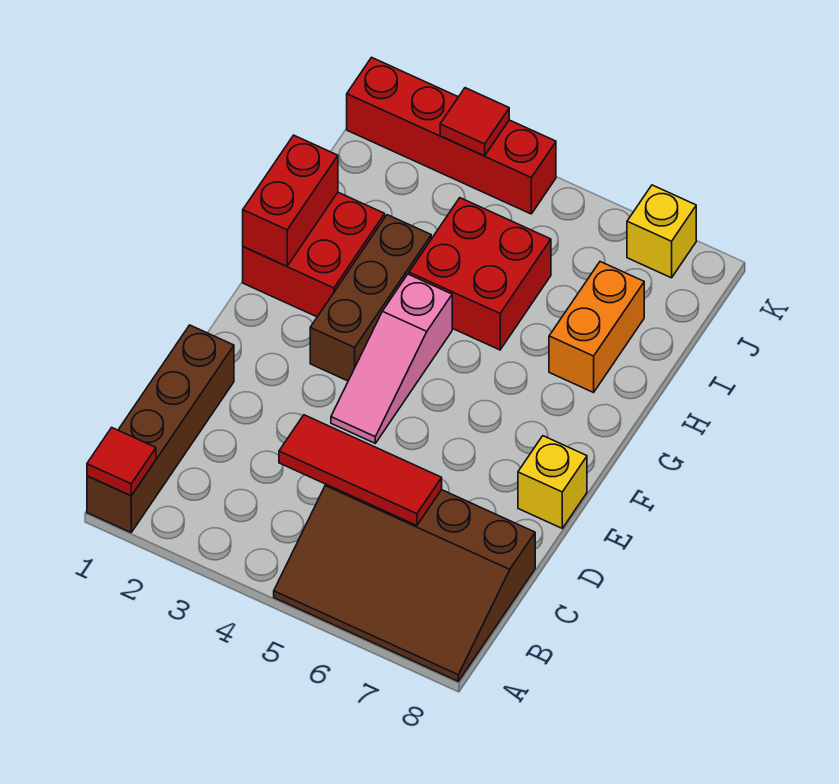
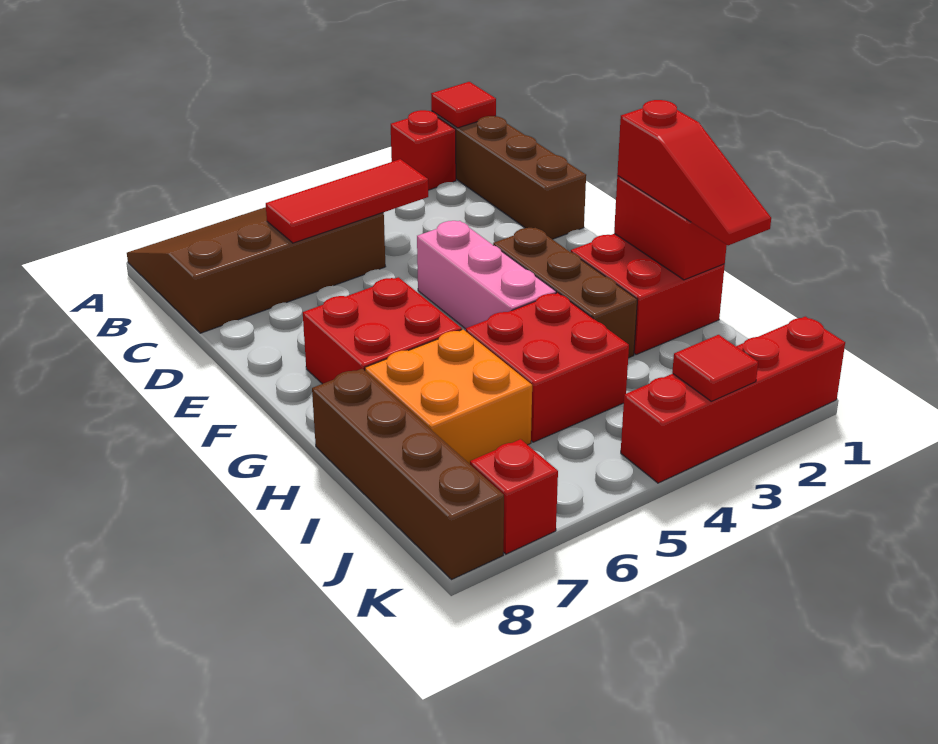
none -> red 1x1 brick [391,110,456,190]
pink 1x3 slope [331,274,452,443] -> pink 1x3 brick [417,221,556,329]
yellow 1x1 brick [518,436,587,528] -> none
none -> red 2x2 brick [303,277,462,384]
none -> red 1x3 slope [617,100,771,245]
orange 1x2 brick [549,262,644,393] -> orange 2x2 brick [365,330,532,464]
none -> brown 1x4 brick [312,369,504,580]
yellow 1x1 brick [627,185,696,278] -> red 1x1 brick [470,439,558,554]

